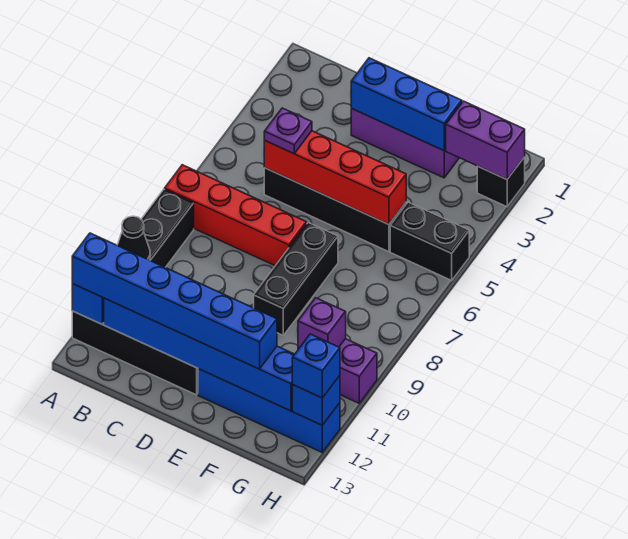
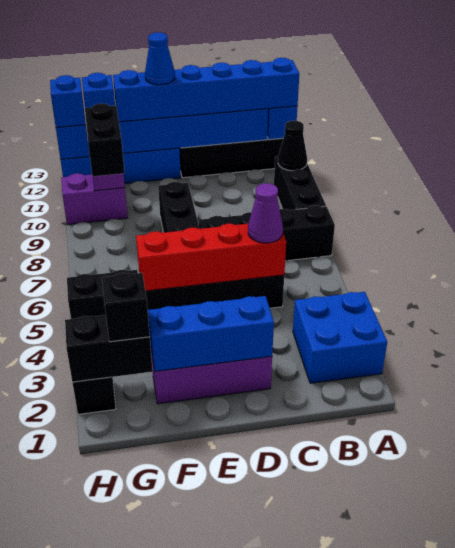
none -> blue 2x2 brick [293,292,387,383]
red 1x4 brick [165,165,307,266] -> black 1x4 brick [199,205,335,261]
purple 1x1 plate [264,108,312,154] -> purple 1x1 cone [248,183,283,243]
none -> blue 1x1 cone [145,32,175,85]
purple 1x2 brick [446,101,525,179] -> black 1x2 brick [65,315,153,382]
none -> black 1x1 brick [102,273,150,342]
none -> black 1x2 brick [85,104,125,176]
none -> blue 1x1 brick [82,73,115,108]

